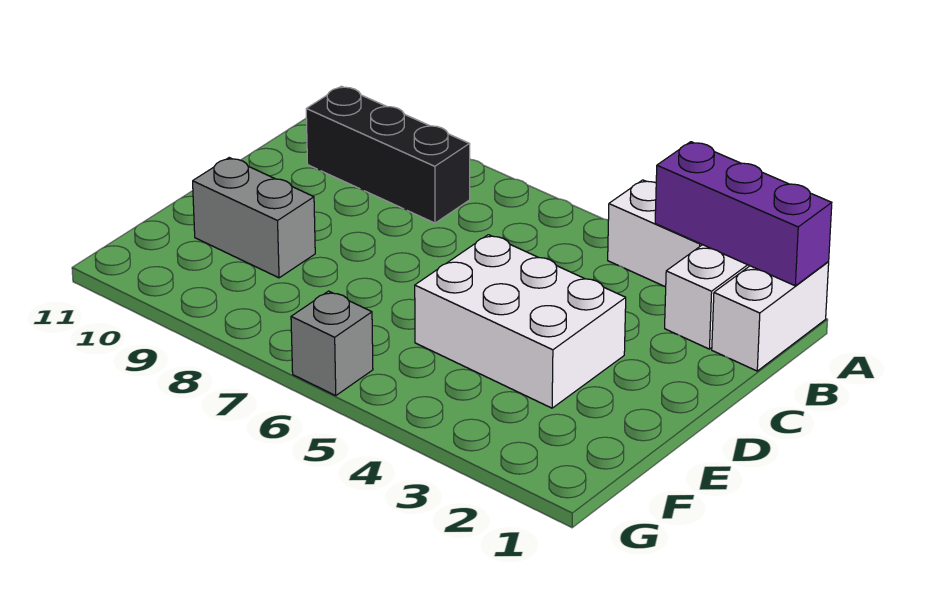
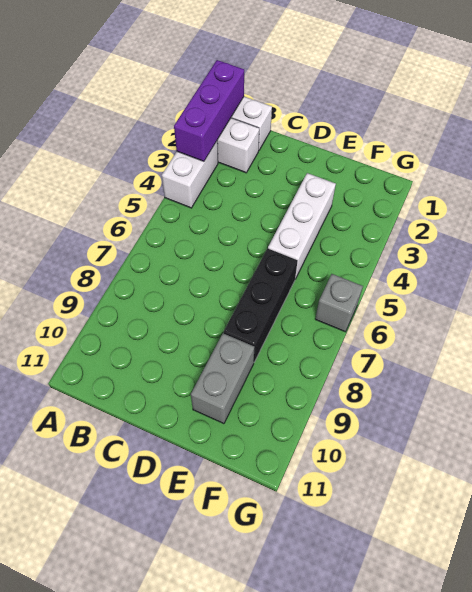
black 1x3 brick [306,86,470,223] -> black 1x3 brick moved to [224,249,298,362]
white 2x3 brick [415,235,626,408] -> white 1x3 brick [268,173,336,279]

